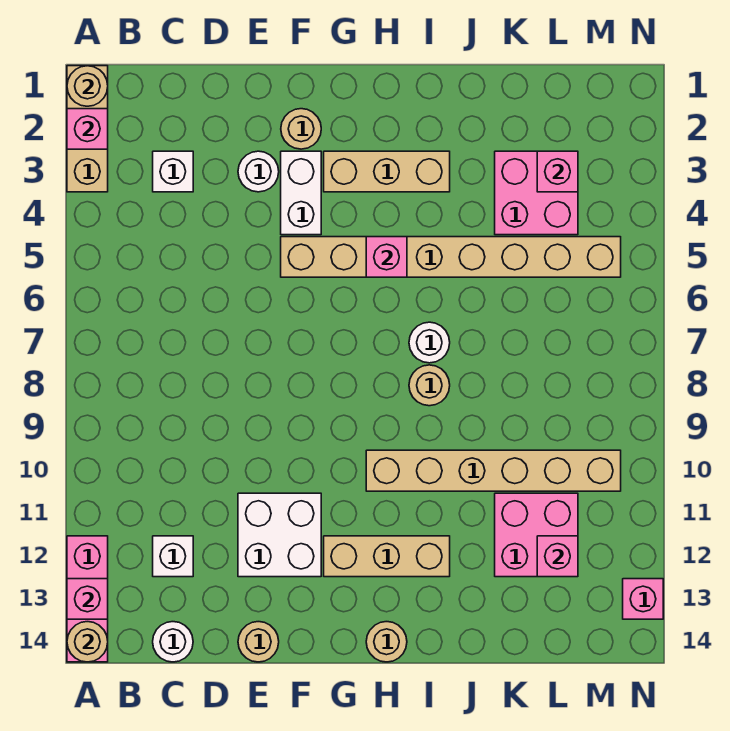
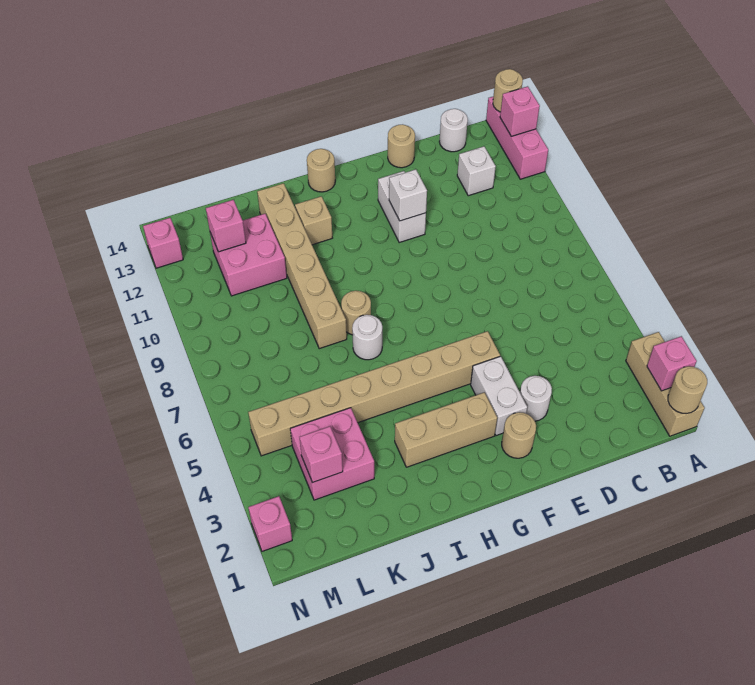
white 1x1 brick [153,151,193,192] -> white 1x1 brick moved to [389,169,427,221]
white 2x2 brick [238,493,321,577] -> white 1x2 brick [378,171,426,242]
tan 1x3 brick [324,536,450,577] -> tan 1x1 brick [295,196,332,245]
pink 1x1 brick [366,237,407,277] -> pink 1x1 brick moved to [248,496,292,551]
tan 1x6 brick [366,450,621,491] -> tan 1x6 brick turned to [257,183,347,349]

